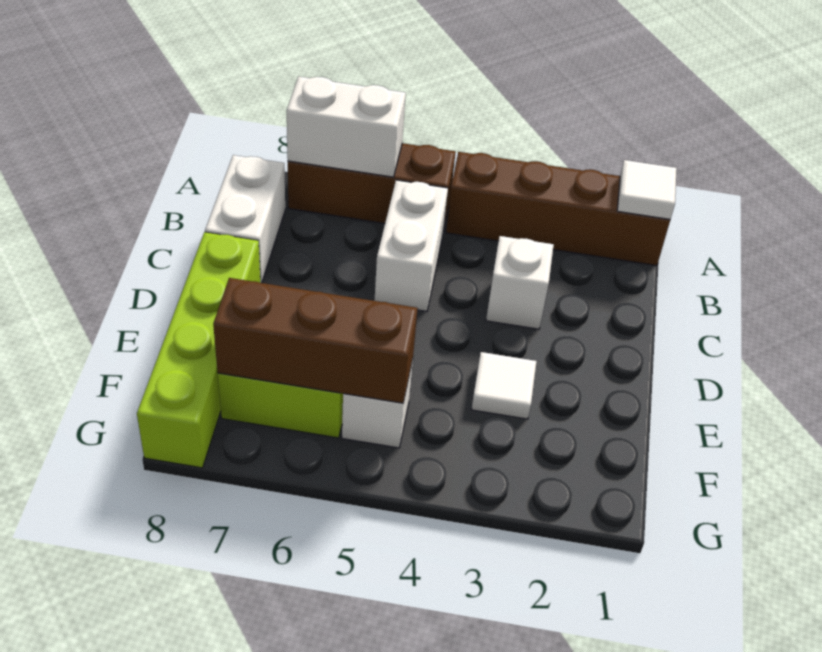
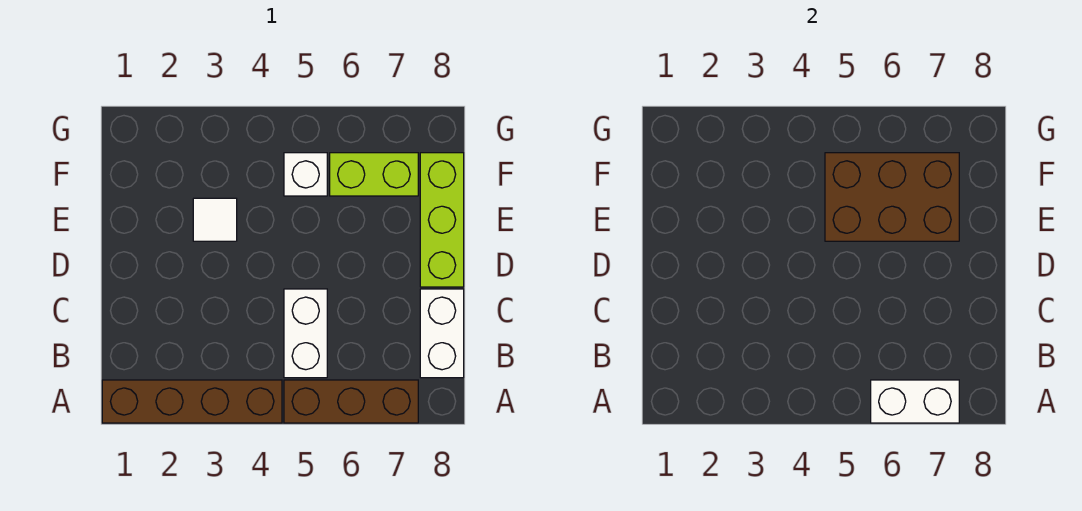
white 1x1 tile [617,160,677,220] -> none
white 1x1 brick [486,236,554,329] -> none
lime 1x4 brick [137,232,260,468] -> lime 1x3 brick [420,153,464,287]
brown 1x3 brick [213,278,418,403] -> brown 2x3 brick [825,153,959,241]

